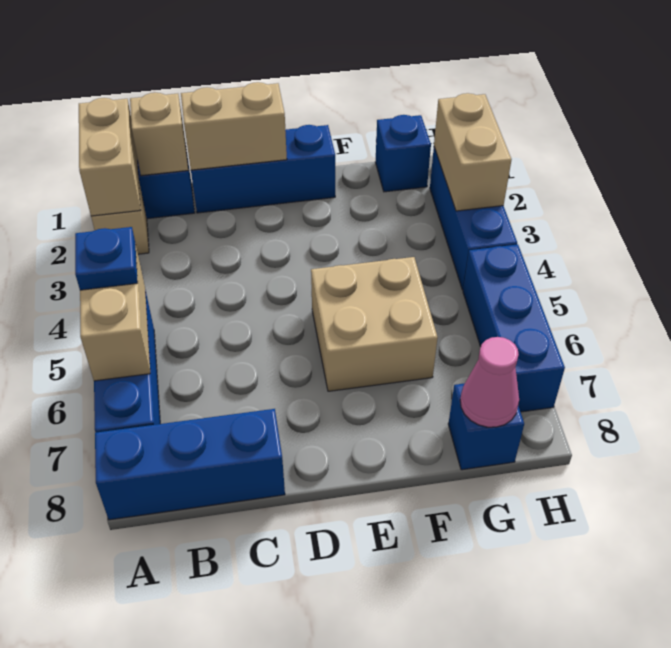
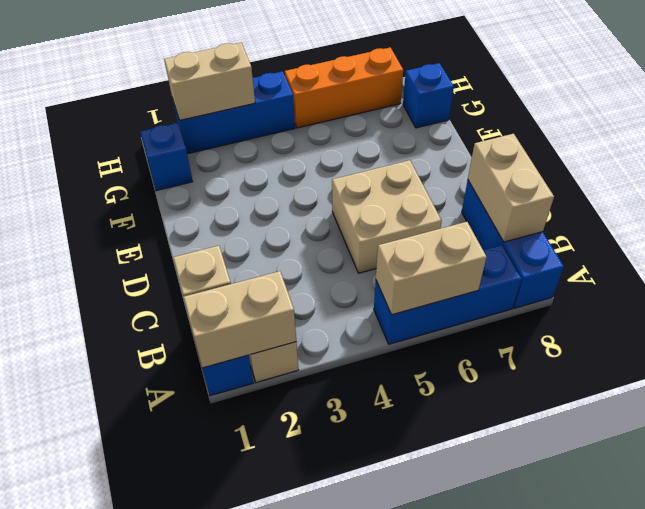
blue 1x1 plate [75,227,138,290] -> none
blue 1x3 brick [191,125,335,213] -> none
tan 1x2 brick [181,82,287,170] -> tan 1x2 brick moved to [468,134,554,242]
tan 2x2 brick [311,257,438,391] -> tan 2x2 brick moved to [332,160,442,273]
pink 1x1 cone [460,337,519,427] -> none
blue 1x3 brick [463,244,565,412] -> orange 1x3 brick [285,47,403,128]

